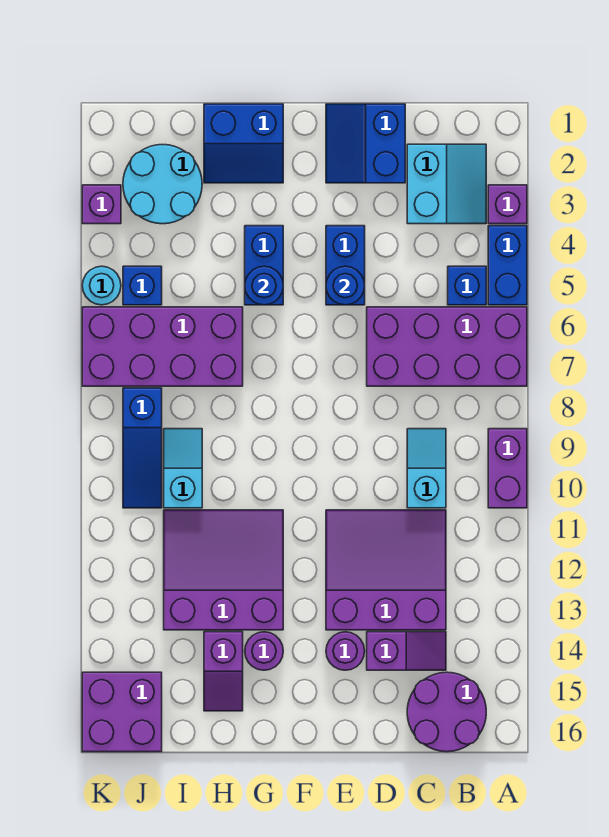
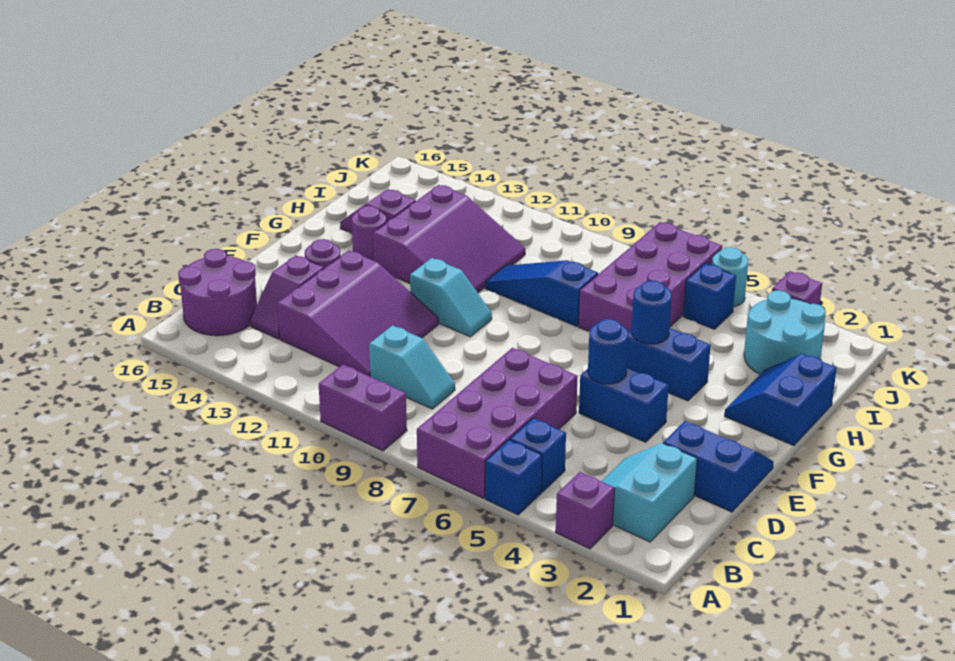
blue 1x2 brick [488,226,527,305] -> blue 1x1 brick [485,440,542,515]
cyan 2x2 slope [407,144,486,224] -> cyan 2x2 slope turned to [601,443,697,542]
cyan 1x2 slope [164,429,202,508] -> cyan 1x2 slope moved to [410,258,492,337]
blue 1x3 slope [123,388,162,508] -> blue 1x3 slope moved to [485,260,598,326]
purple 2x2 brick [82,672,162,752] -> none

